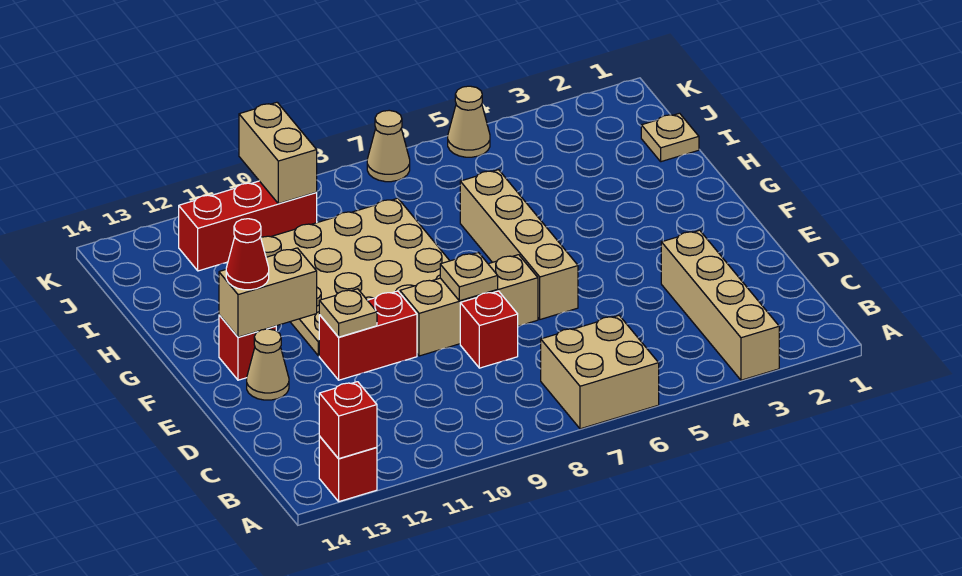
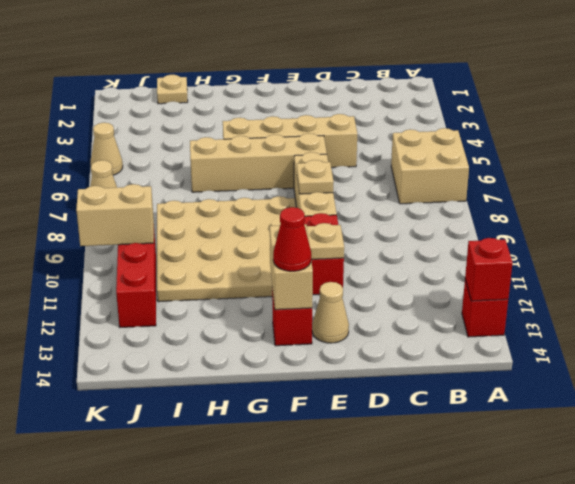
tan 1x4 brick [661,230,779,380] -> tan 1x4 brick moved to [223,114,357,168]
red 1x1 brick [460,291,518,368] -> none

